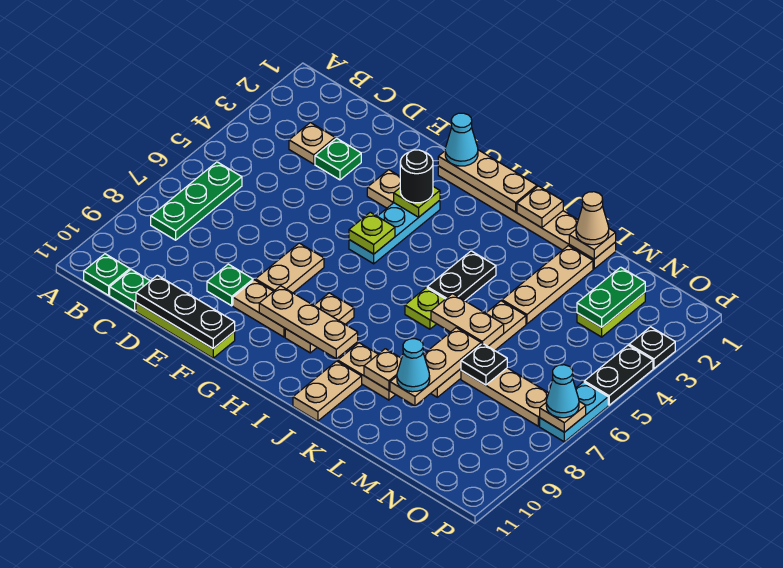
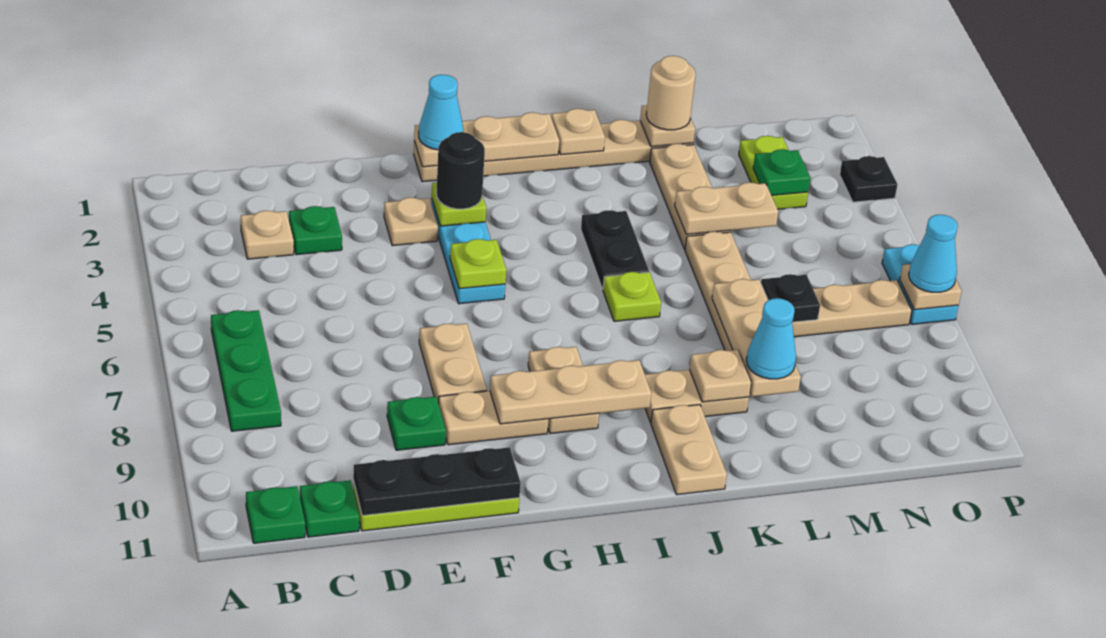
tan 1x2 plate [431,294,504,346] -> tan 1x2 plate moved to [675,182,778,234]
tan 1x1 cone [576,192,609,245] -> tan 1x1 round brick [646,56,696,130]
green 1x2 plate [577,267,645,327] -> green 1x1 plate [753,149,810,195]
black 1x2 plate [584,345,653,405] -> none

